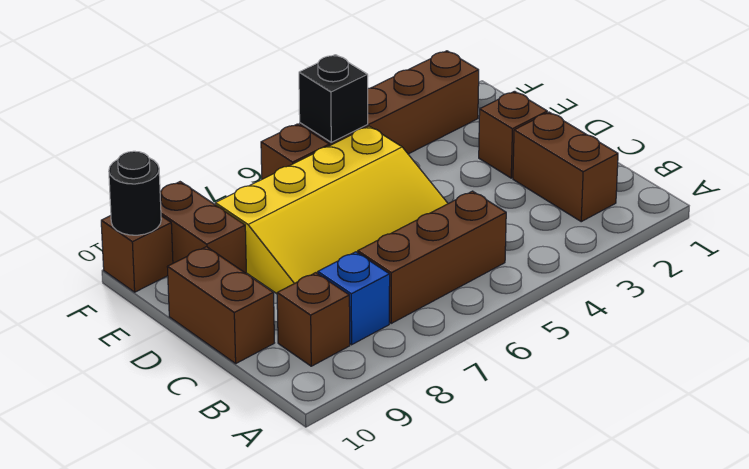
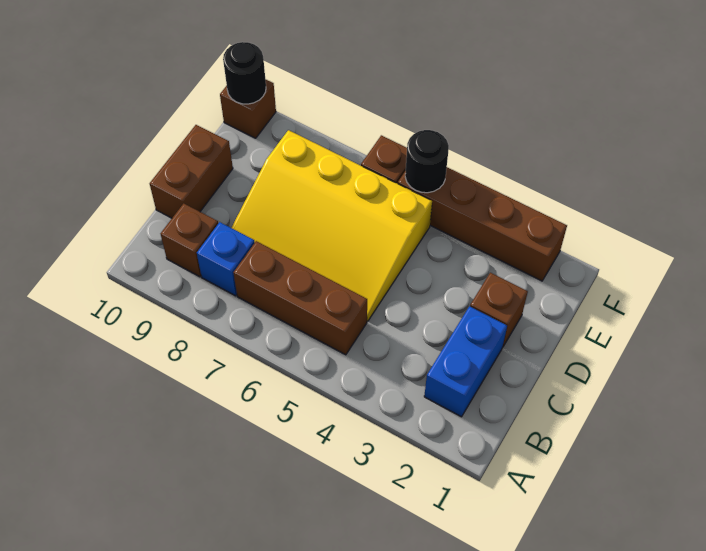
brown 1x2 brick [513,112,618,222] -> blue 1x2 brick [424,306,507,417]
brown 1x2 brick [160,182,246,273] -> none
black 1x1 brick [299,55,368,142] -> black 1x1 round brick [405,130,449,193]

